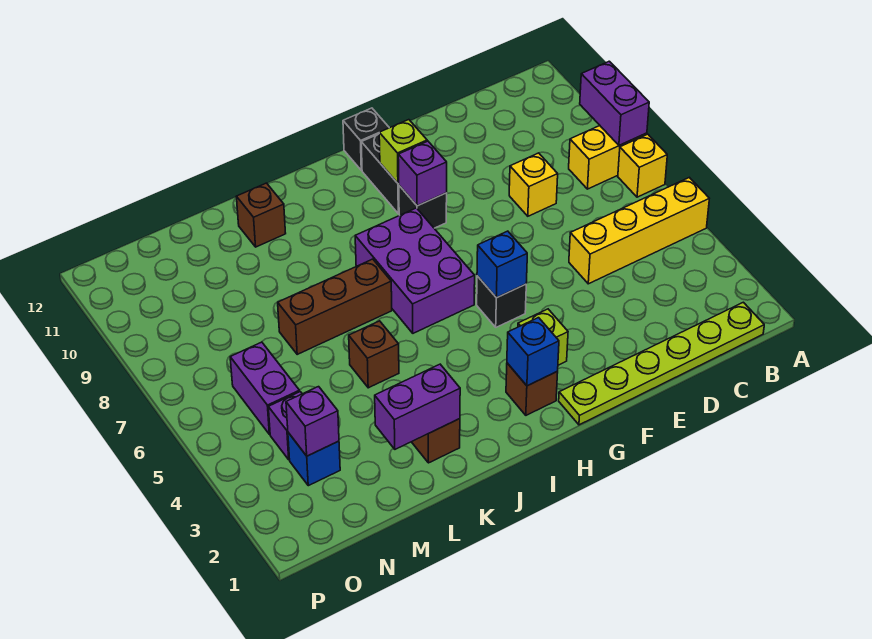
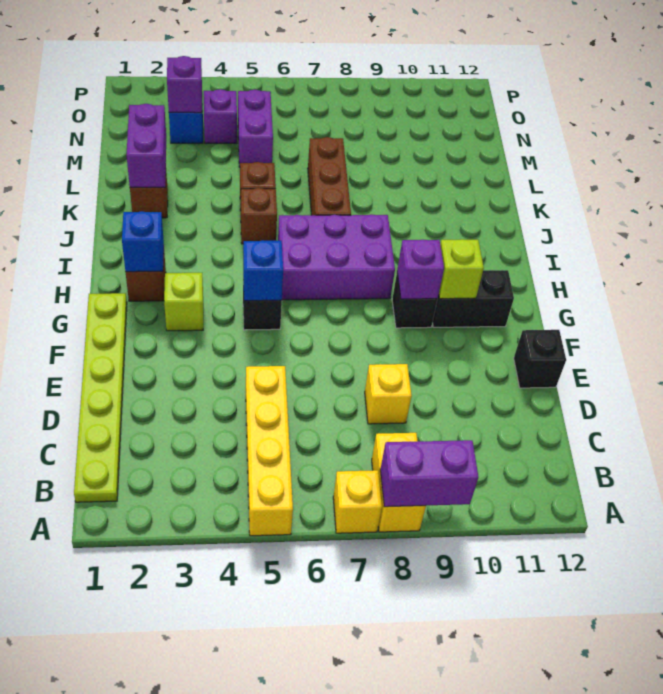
black 1x1 brick [343,108,389,170] -> black 1x1 brick moved to [514,330,566,388]
brown 1x1 brick [236,183,286,247] -> brown 1x1 brick moved to [241,188,277,244]
purple 1x2 brick [230,342,300,434] -> purple 1x2 brick turned to [238,89,273,167]

